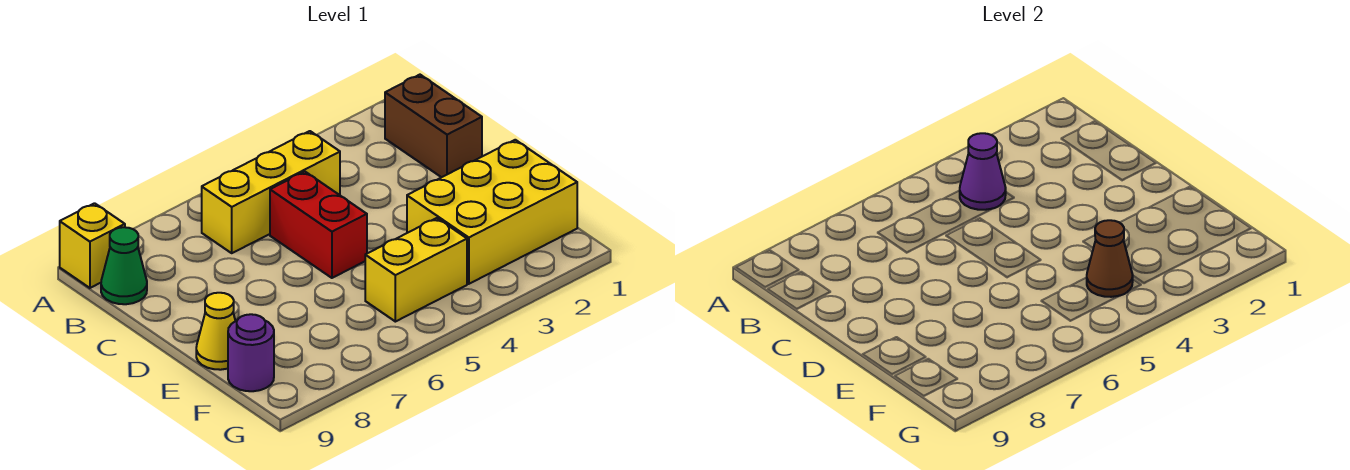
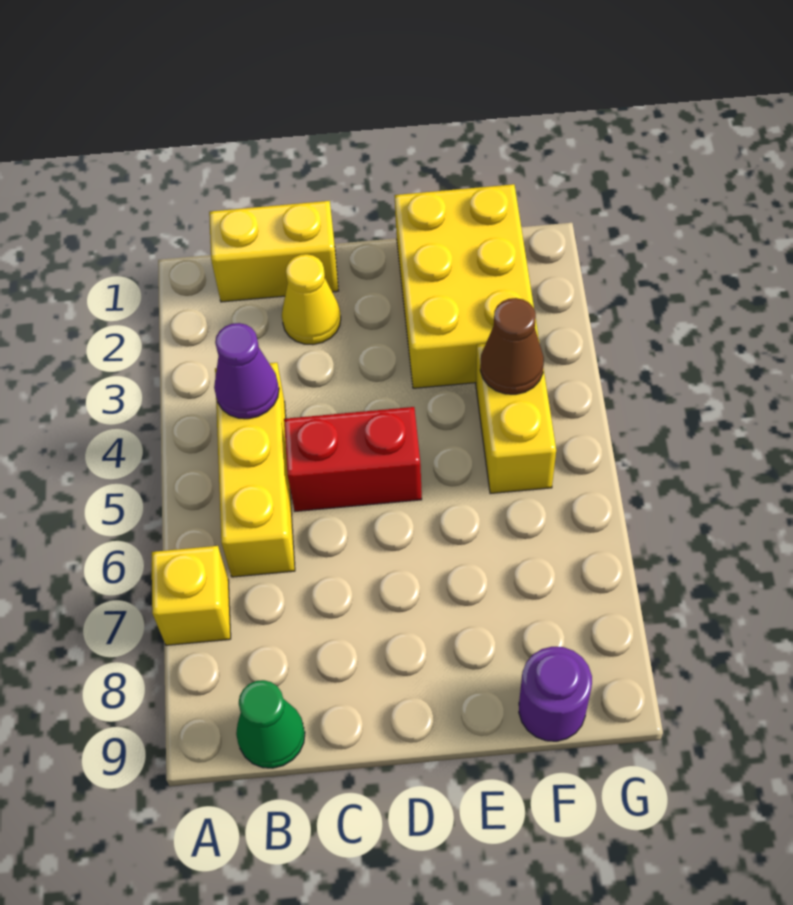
yellow 1x1 brick [60,203,125,288] -> yellow 1x1 brick moved to [152,546,231,645]
brown 1x2 brick [385,75,482,177] -> yellow 1x2 brick [209,201,339,302]
yellow 1x1 cone [196,293,235,370] -> yellow 1x1 cone moved to [282,254,341,345]

